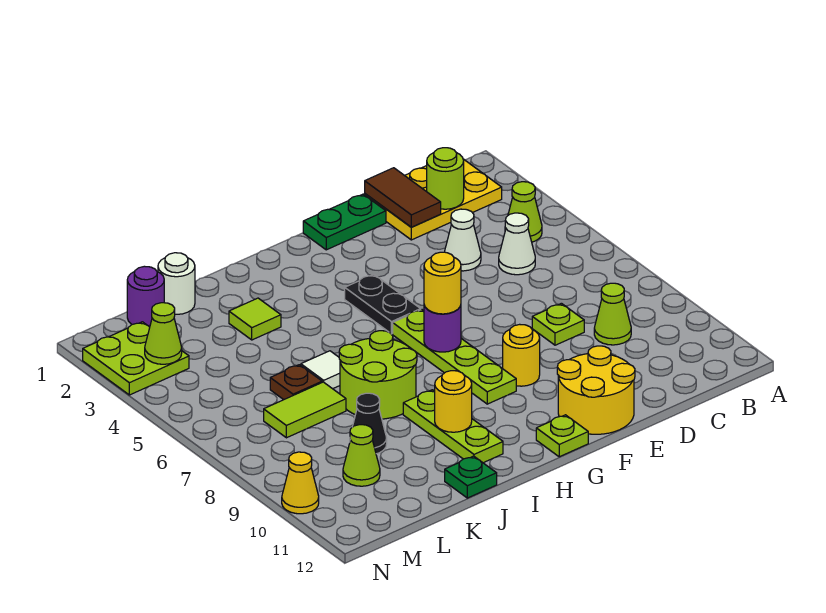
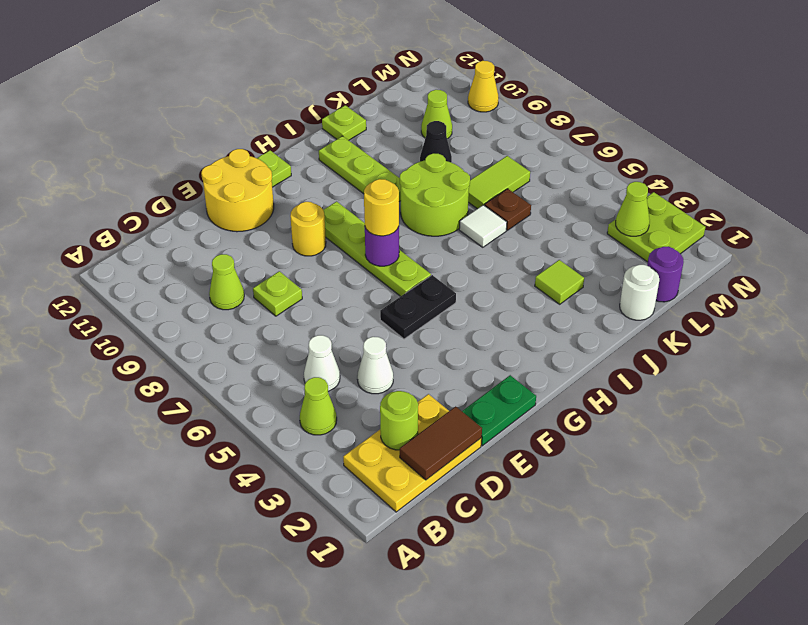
brown 1x2 tile [365,168,441,227] -> brown 1x2 tile turned to [400,406,482,480]
black 1x2 plate [345,274,421,334] -> black 1x2 plate turned to [380,275,456,339]
yellow 1x1 round brick [435,371,472,432] -> none
green 1x1 plate [445,456,497,498] -> lime 1x1 plate [322,105,366,140]

